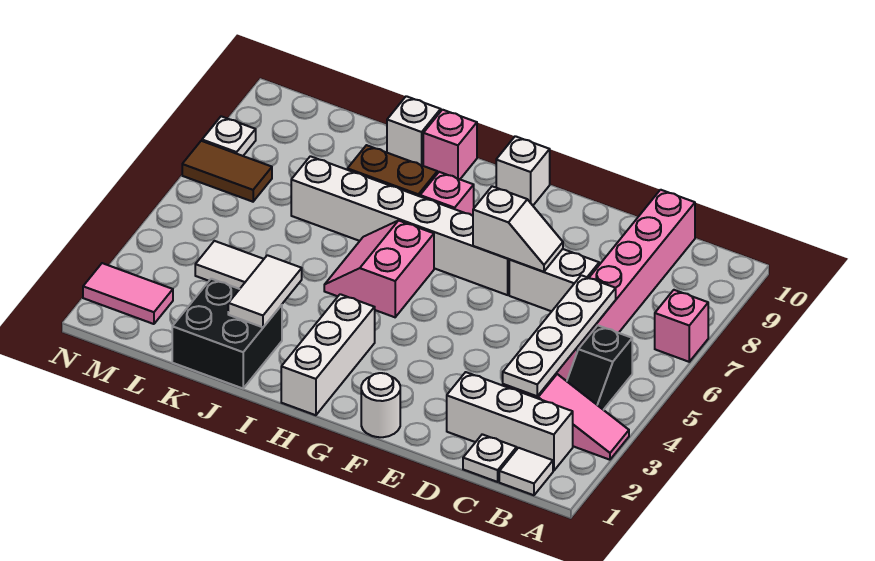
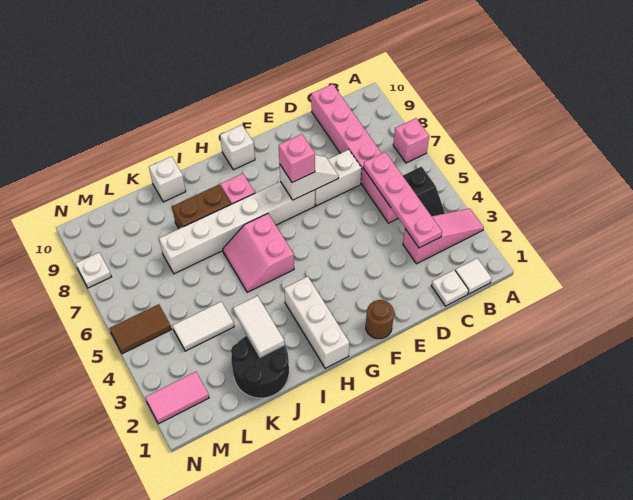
white 1x3 brick [447,372,573,471] -> none
white 1x4 plate [503,275,616,396] -> pink 1x4 plate [363,152,442,248]
white 1x1 round brick [361,373,400,437] -> brown 1x1 round brick [366,300,394,339]
pink 1x1 brick [423,110,477,179] -> pink 1x1 brick moved to [279,134,315,182]
black 2x2 brick [172,279,282,388] -> black 2x2 round brick [231,336,289,398]
brown 1x2 tile [182,141,272,202] -> brown 1x2 tile moved to [109,304,172,354]

